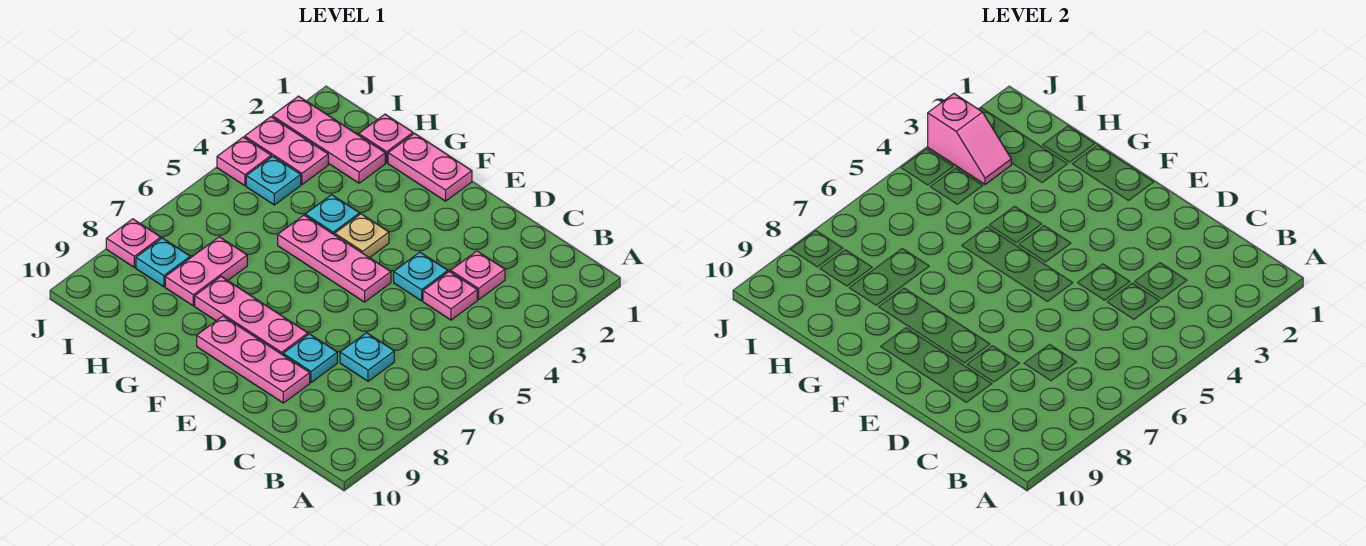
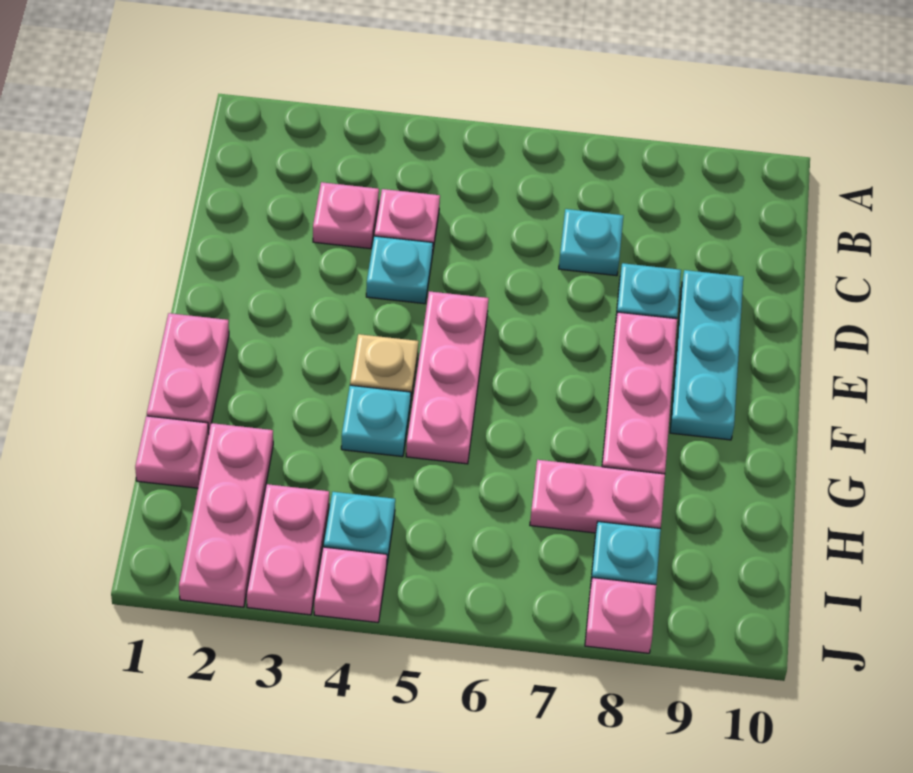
pink 1x3 plate [197,316,310,403] -> cyan 1x3 plate [670,270,743,440]
pink 1x2 slope [928,94,1011,184] -> none

